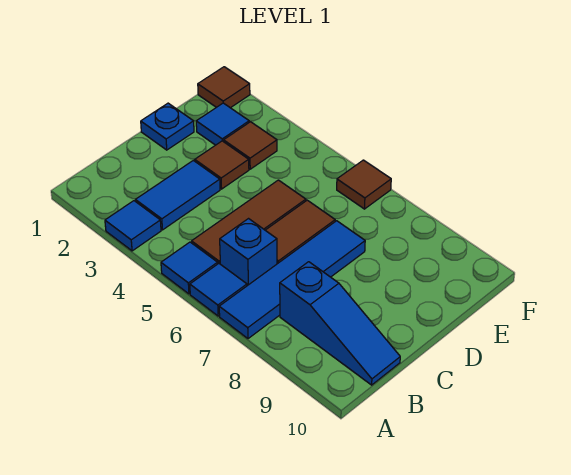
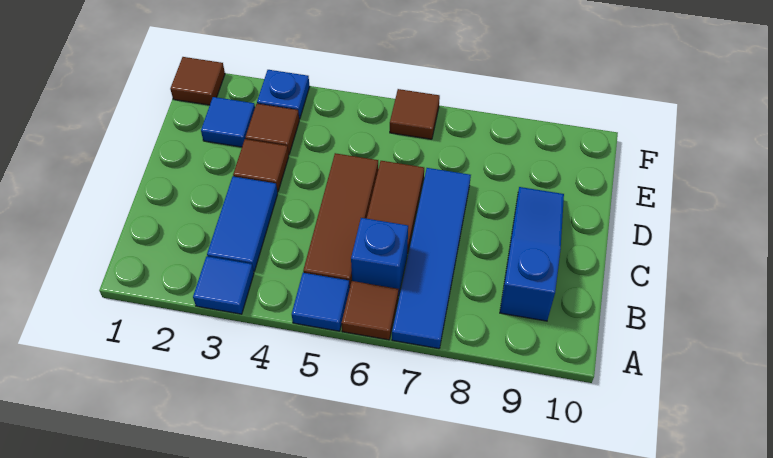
blue 1x1 tile [190,264,247,316] -> brown 1x1 tile [342,281,399,340]
blue 1x3 slope [280,262,400,385] -> blue 1x3 slope turned to [500,187,564,321]
blue 1x1 plate [141,103,194,150] -> blue 1x1 plate moved to [257,70,310,119]

